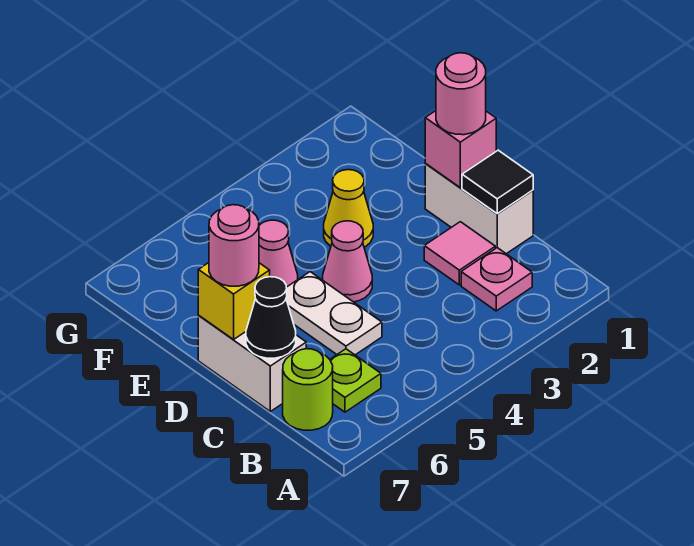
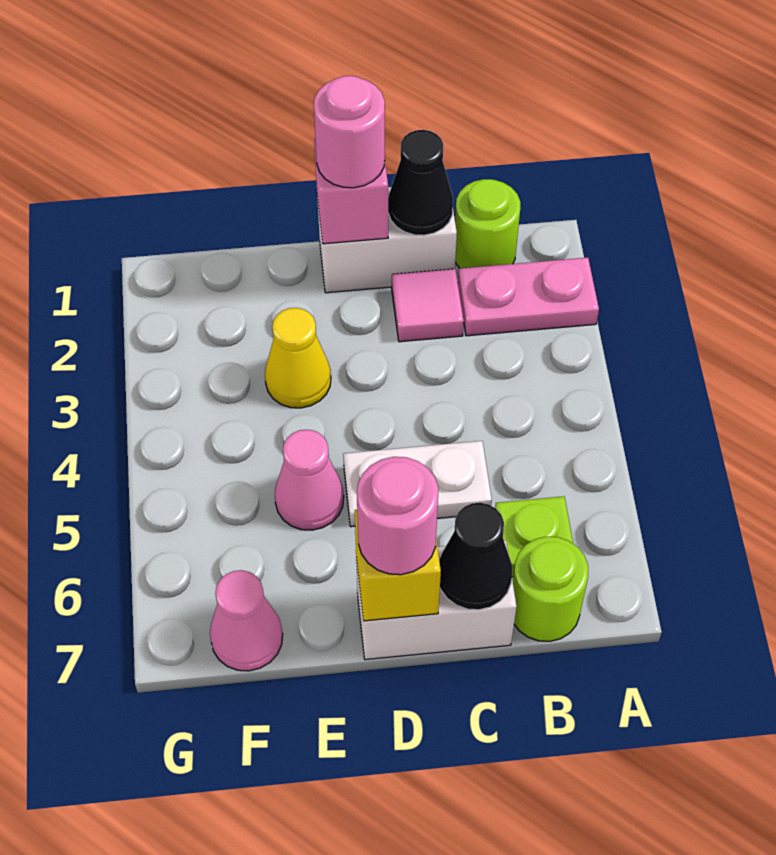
none -> lime 1x1 round brick [455,179,520,268]
pink 1x1 plate [461,248,532,311] -> pink 1x2 plate [458,258,599,336]
black 1x1 tile [462,150,533,213] -> black 1x1 cone [388,130,453,235]
pink 1x1 cone [323,221,372,302] -> pink 1x1 cone moved to [210,570,283,671]

